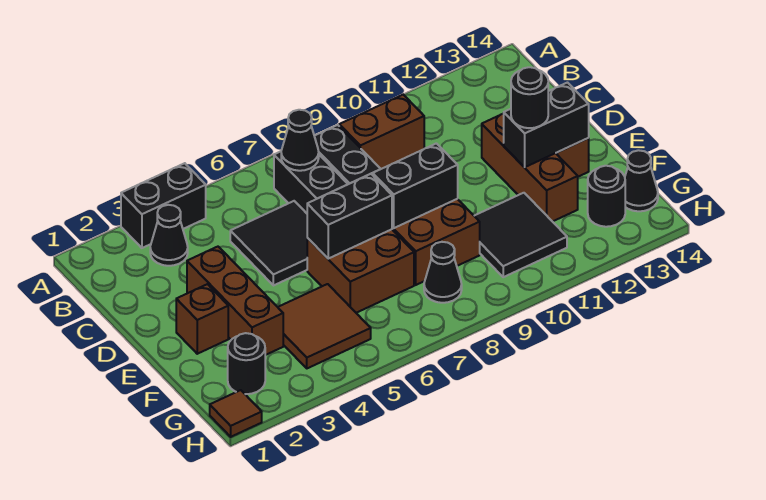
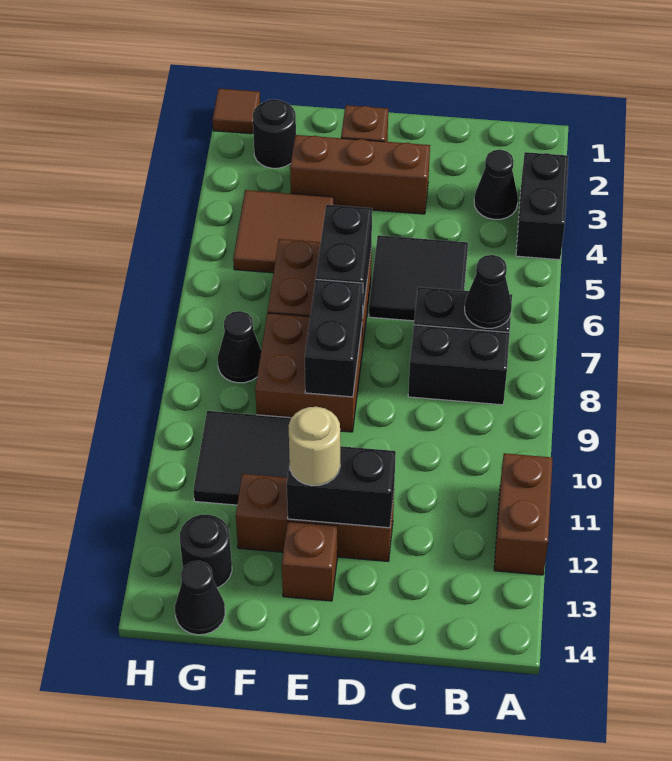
brown 1x2 brick [339,95,424,169] -> brown 1x2 brick moved to [494,453,553,575]
black 1x2 brick [503,83,589,167] -> black 1x2 brick turned to [287,446,396,528]
black 1x1 round brick [511,67,548,128] -> tan 1x1 round brick [288,407,340,486]

